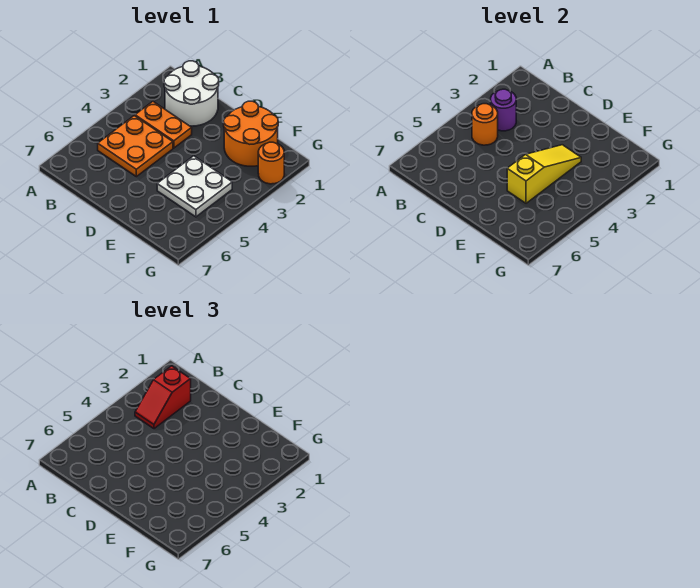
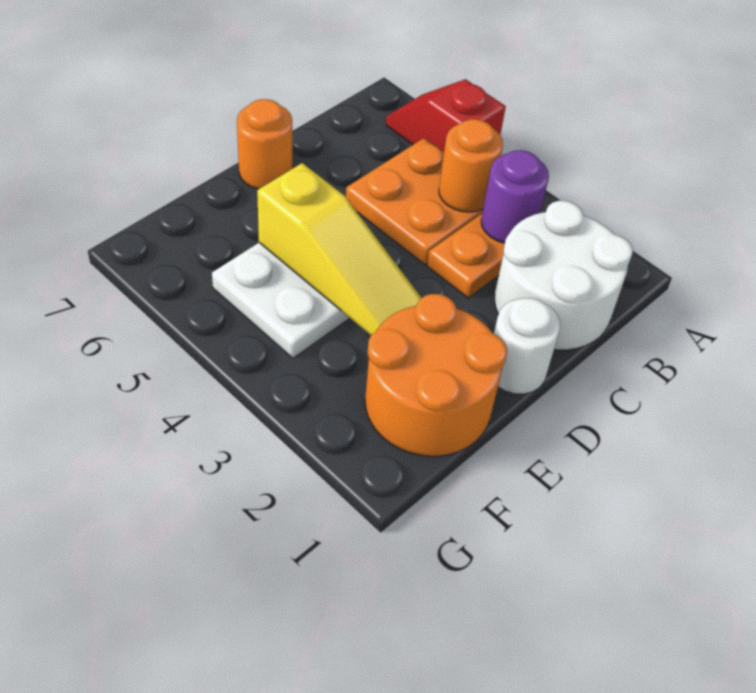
red 1x2 slope [135,366,191,429] -> red 1x2 slope moved to [386,79,506,152]
none -> white 1x1 round brick [494,298,560,394]
orange 1x1 round brick [258,142,284,184] -> orange 1x1 round brick moved to [237,99,292,189]

